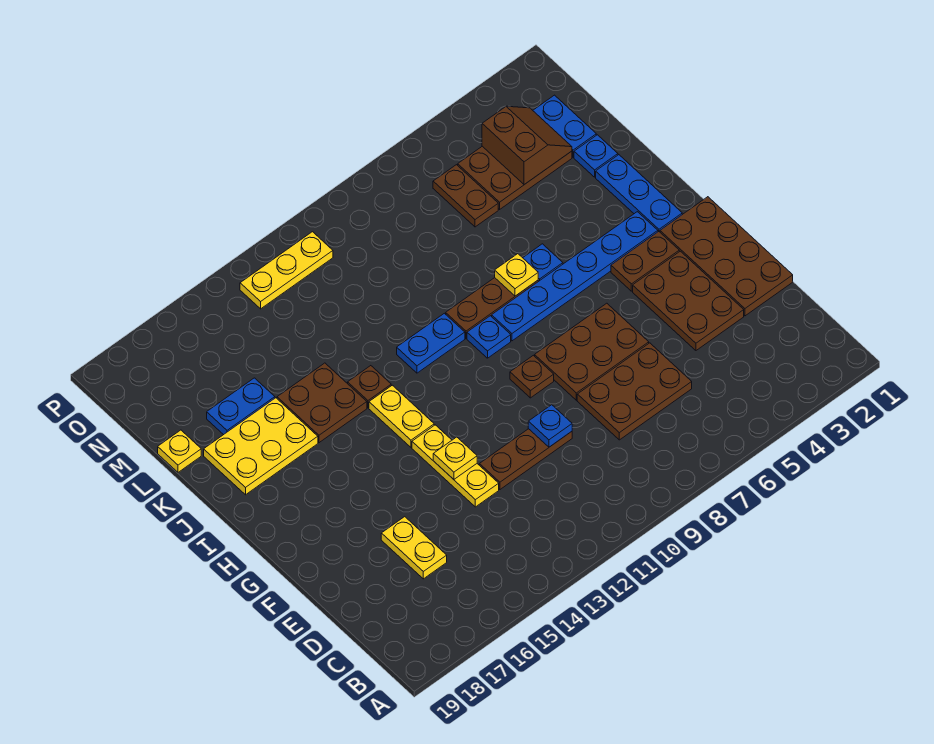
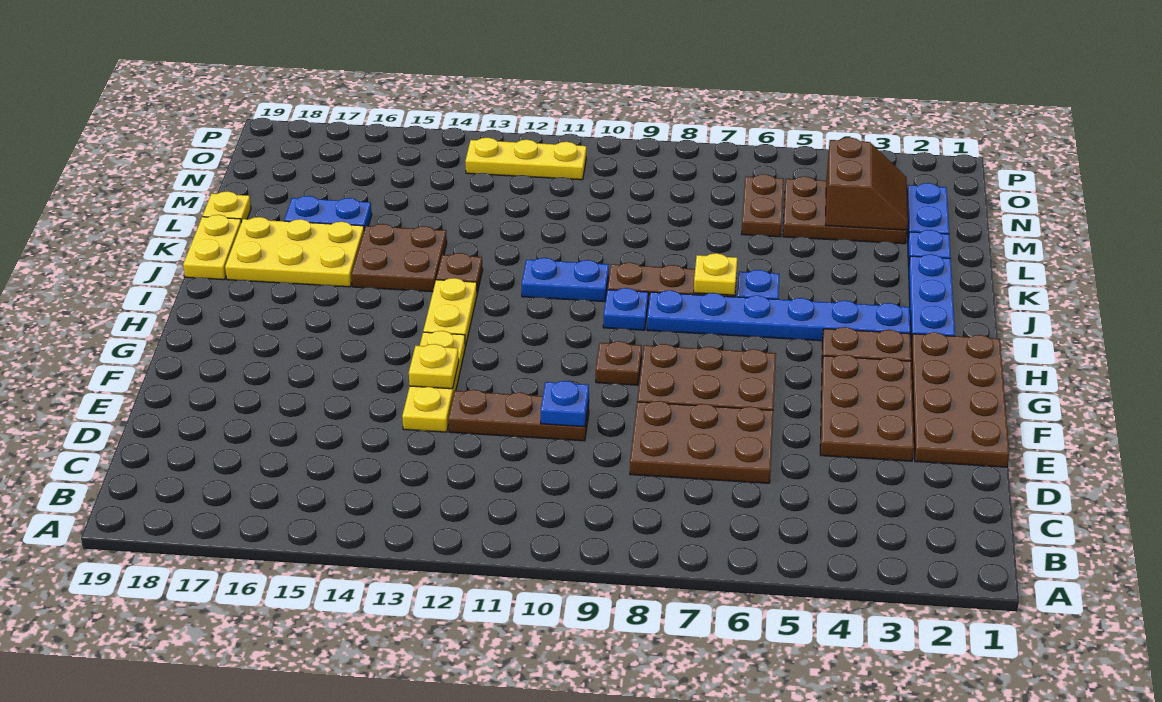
yellow 1x2 plate [381,517,447,579] -> yellow 1x2 plate moved to [183,215,241,280]

